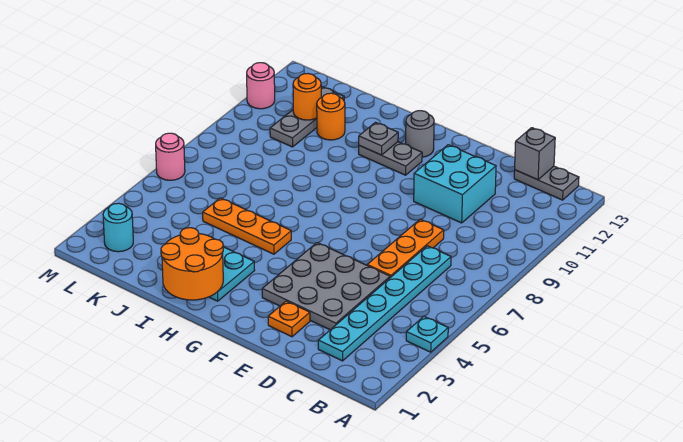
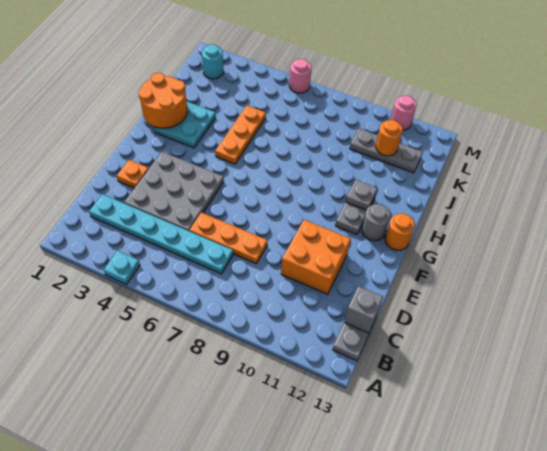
cyan 2x2 brick [414,145,496,223] -> orange 2x2 brick [281,220,351,294]
orange 1x1 round brick [317,93,345,140] -> orange 1x1 round brick moved to [385,214,415,250]

